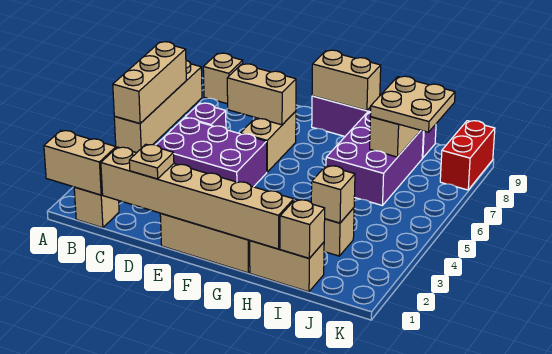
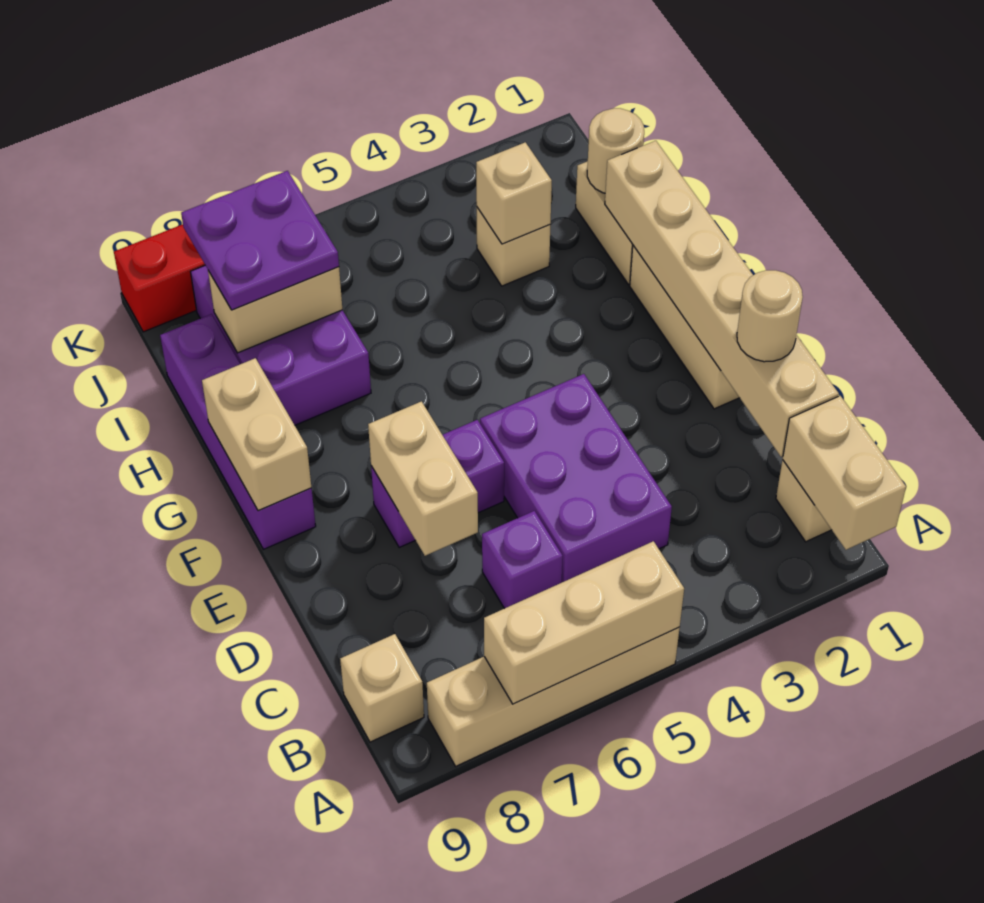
tan 1x1 plate [129,144,174,179] -> tan 1x1 round brick [737,270,803,362]
tan 1x2 brick [240,111,296,172] -> purple 1x2 brick [371,420,504,548]
purple 2x3 brick [326,112,423,206] -> purple 2x3 brick turned to [191,265,371,425]
tan 1x1 brick [280,199,325,258] -> tan 1x1 round brick [587,108,644,193]
tan 2x2 plate [370,76,455,132] -> purple 2x2 plate [181,171,339,310]

